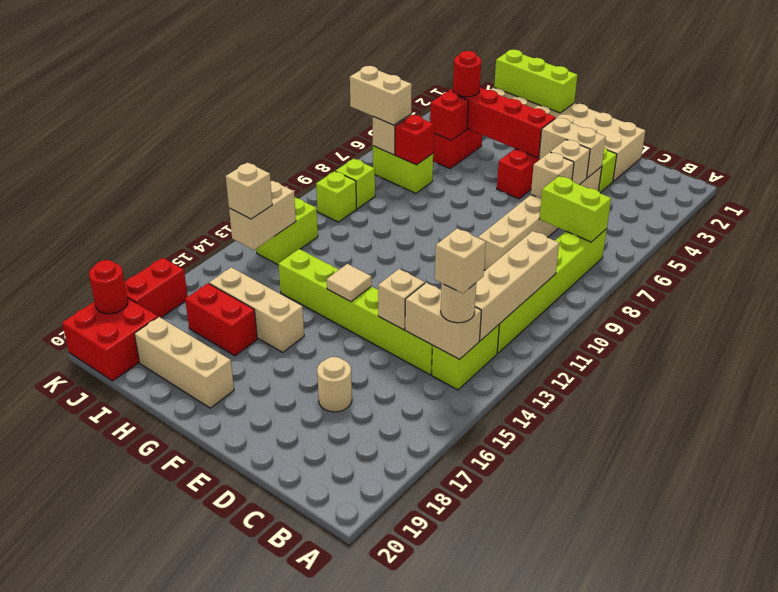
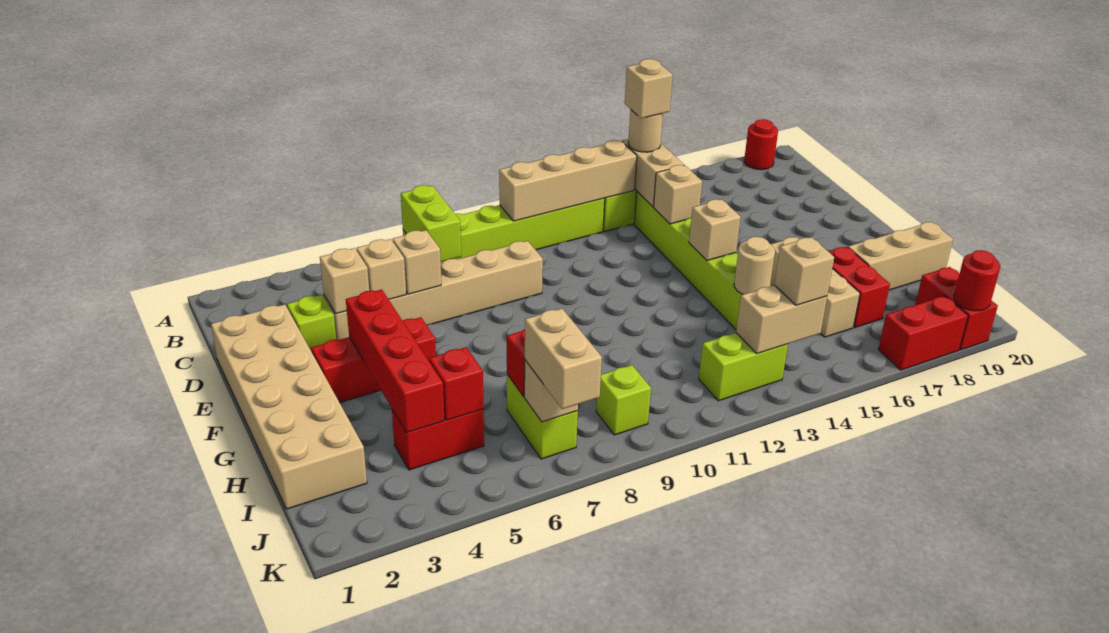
tan 1x2 brick [539,118,606,178] -> tan 1x1 brick [320,248,369,314]
tan 1x1 round brick [317,357,352,412] -> tan 1x1 round brick moved to [734,237,775,294]
tan 1x1 tile [327,264,372,302] -> tan 1x1 brick [689,199,741,261]
lime 1x3 brick [494,50,577,113] -> none
tan 1x3 brick [134,317,234,408] -> tan 1x3 brick turned to [848,222,953,290]
red 1x1 round brick [453,51,481,97] -> red 1x1 round brick moved to [744,119,778,170]
lime 1x1 brick [316,171,357,222] -> none
red 2x2 brick [62,298,158,381] -> red 1x2 brick [915,267,998,350]

